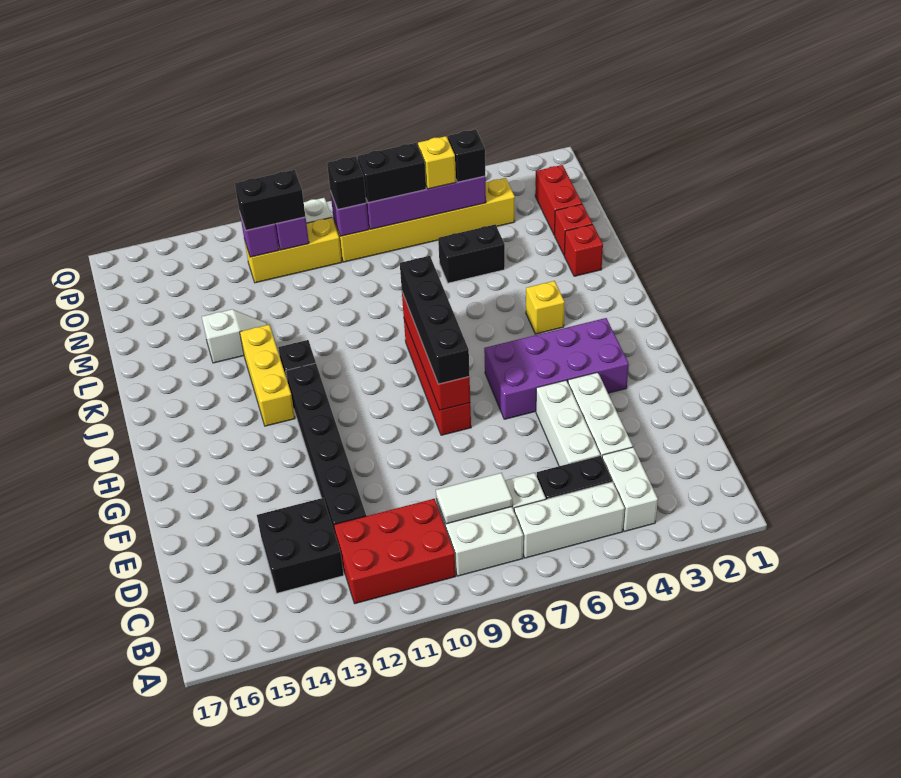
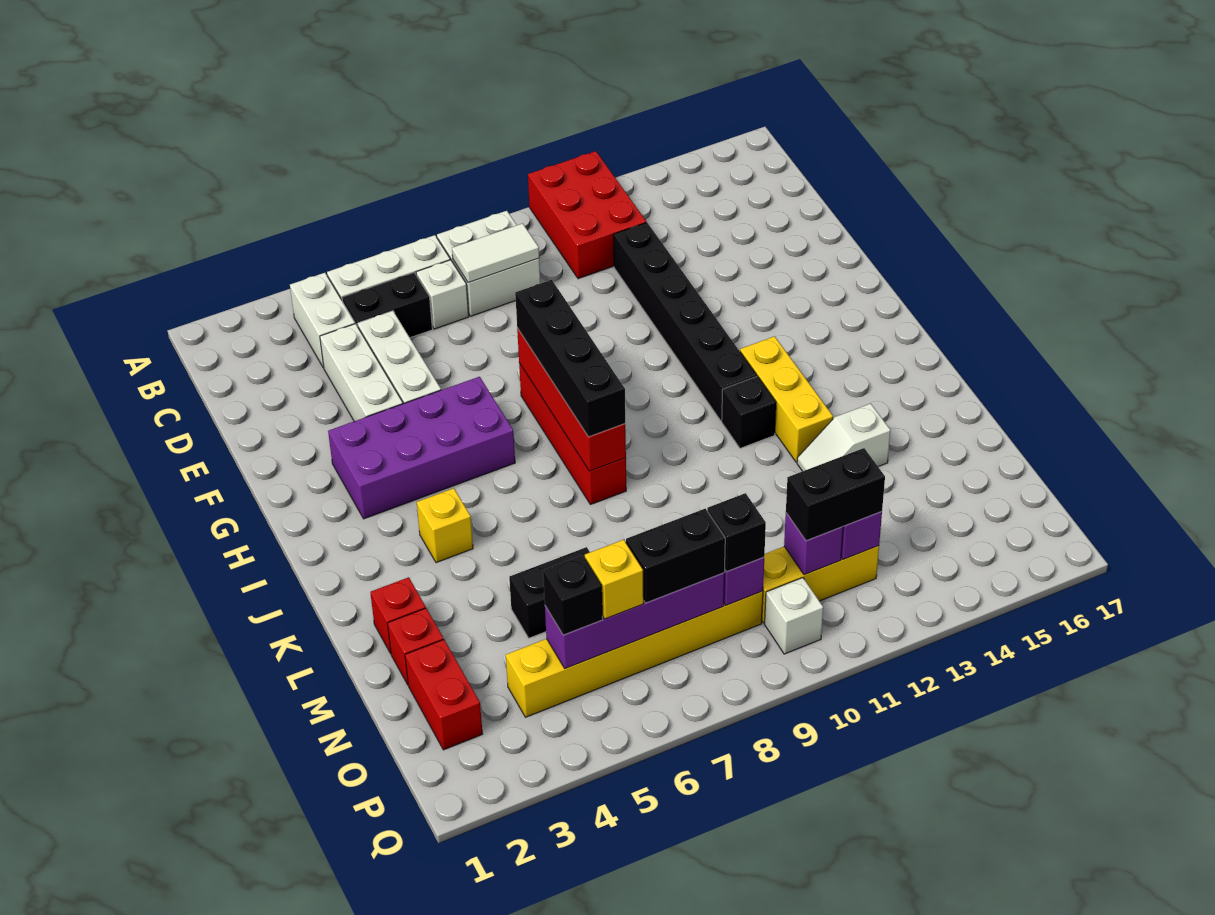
red 2x3 brick [334,499,456,604] -> red 2x3 brick turned to [528,151,646,279]
black 2x2 brick [257,498,344,593] -> none

